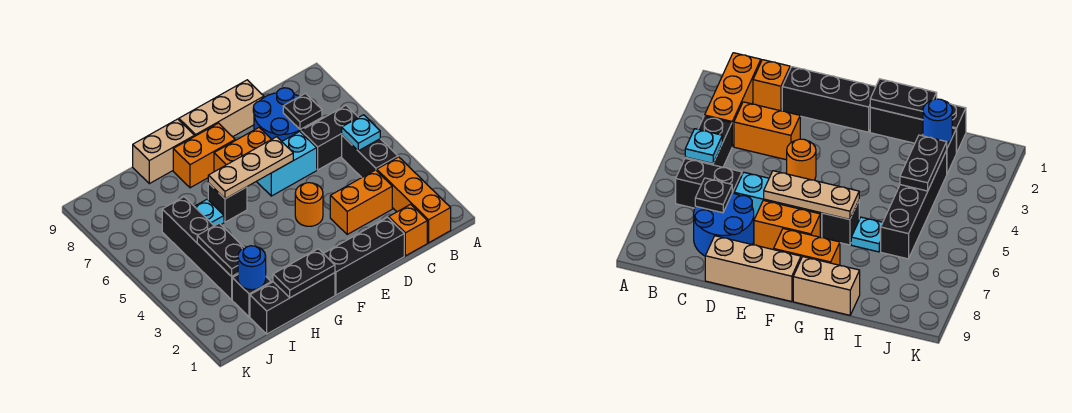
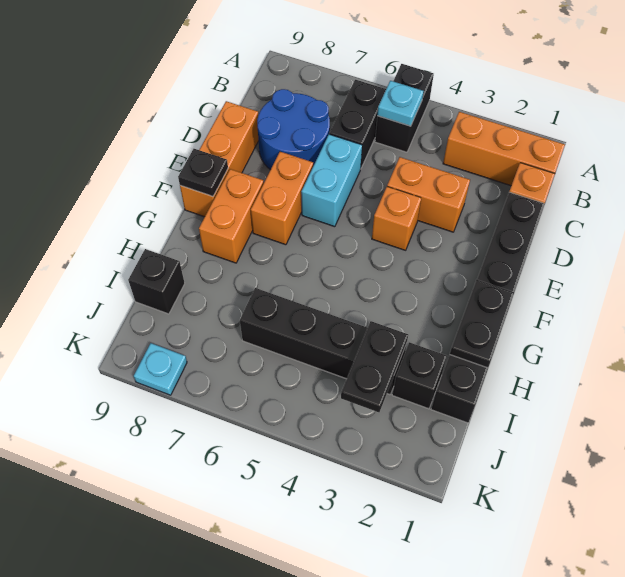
black 1x2 brick [342,135,398,177] -> black 1x2 brick turned to [375,64,434,152]
orange 1x2 brick [330,170,392,234] -> orange 1x2 brick turned to [387,157,470,232]
black 1x1 plate [283,93,322,129] -> black 1x1 plate moved to [178,149,228,196]
tan 1x3 brick [179,80,264,137] -> orange 1x3 brick [180,101,259,217]
orange 1x1 round brick [295,183,323,226] -> orange 1x1 brick [372,187,421,250]
tan 1x3 plate [208,137,293,199] -> none
black 1x1 brick [208,183,247,222] -> black 1x1 brick moved to [128,249,185,314]
tan 1x2 brick [133,119,194,184] -> none
cyan 1x1 plate [194,199,224,226] -> cyan 1x1 plate moved to [134,343,187,395]
blue 1x1 round brick [238,246,266,290] -> none
black 1x2 plate [197,223,244,277] -> black 1x2 plate turned to [341,321,408,412]

